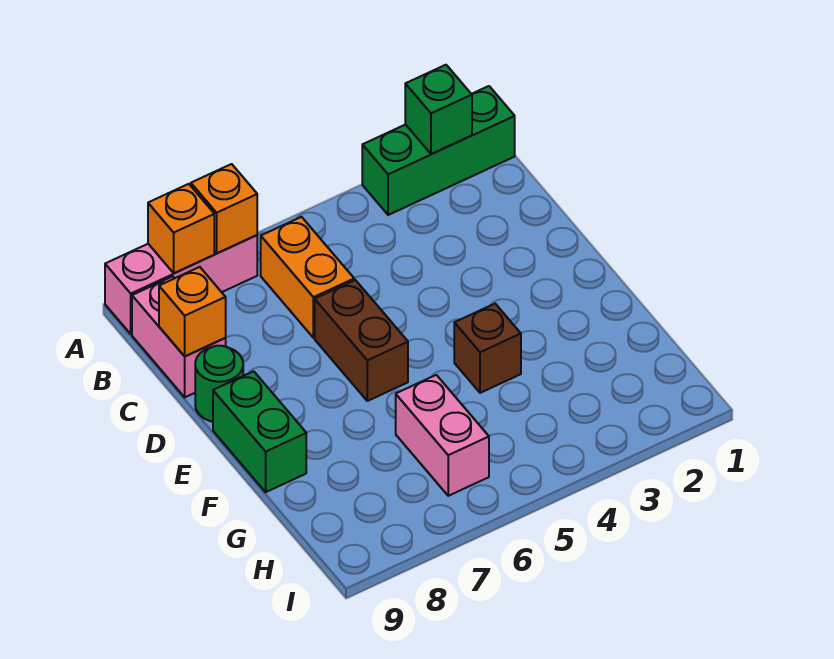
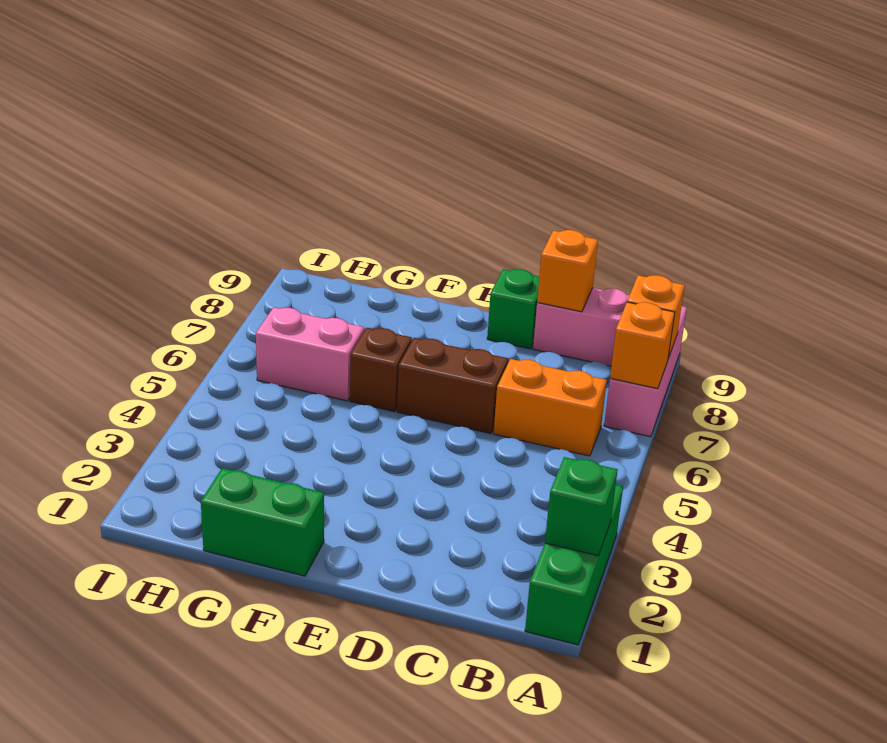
green 1x1 round brick [195,346,243,422] -> green 1x1 brick [487,269,539,349]
green 1x2 brick [213,371,306,492] -> green 1x2 brick moved to [201,468,324,576]
brown 1x1 brick [454,304,521,393] -> brown 1x1 brick moved to [350,328,412,412]

